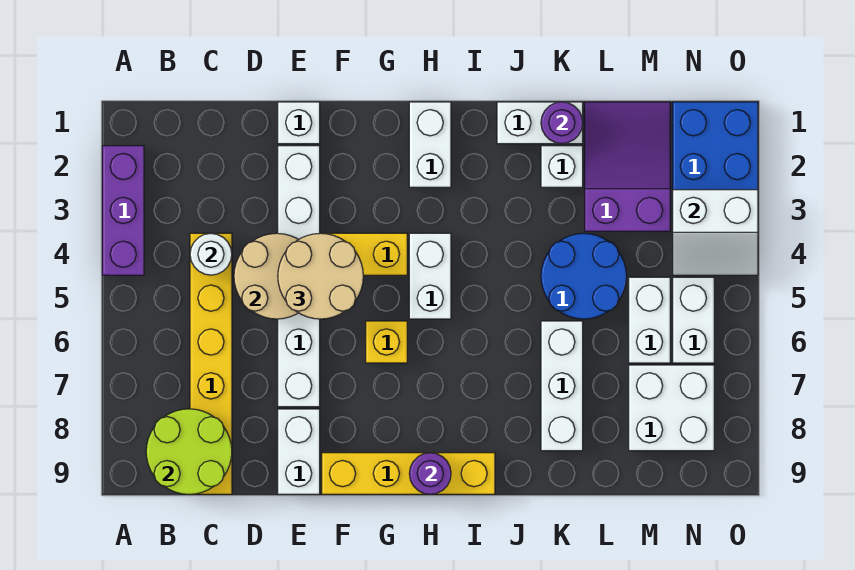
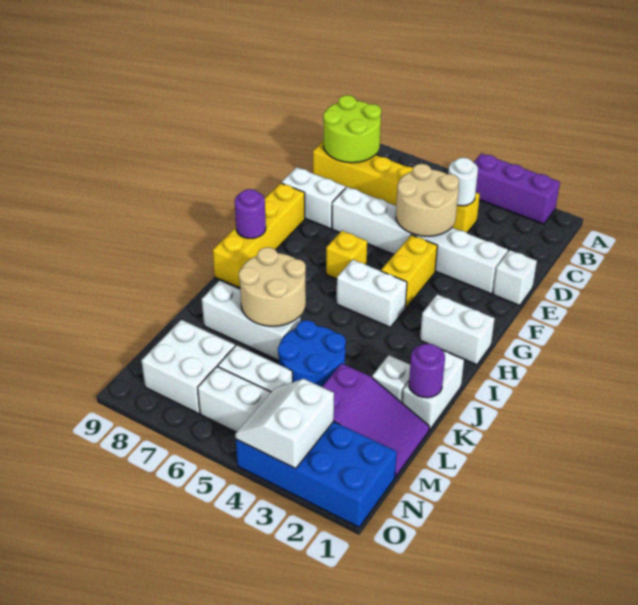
tan 2x2 round brick [278,233,363,319] -> tan 2x2 round brick moved to [239,247,306,326]

